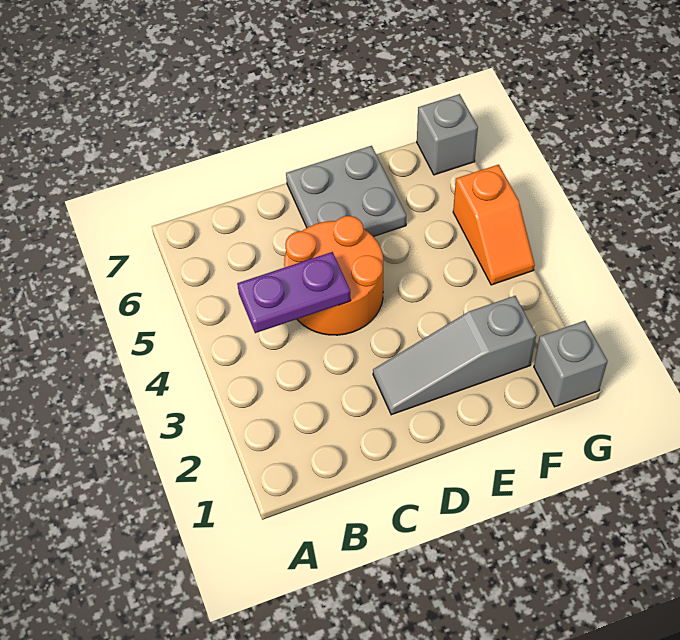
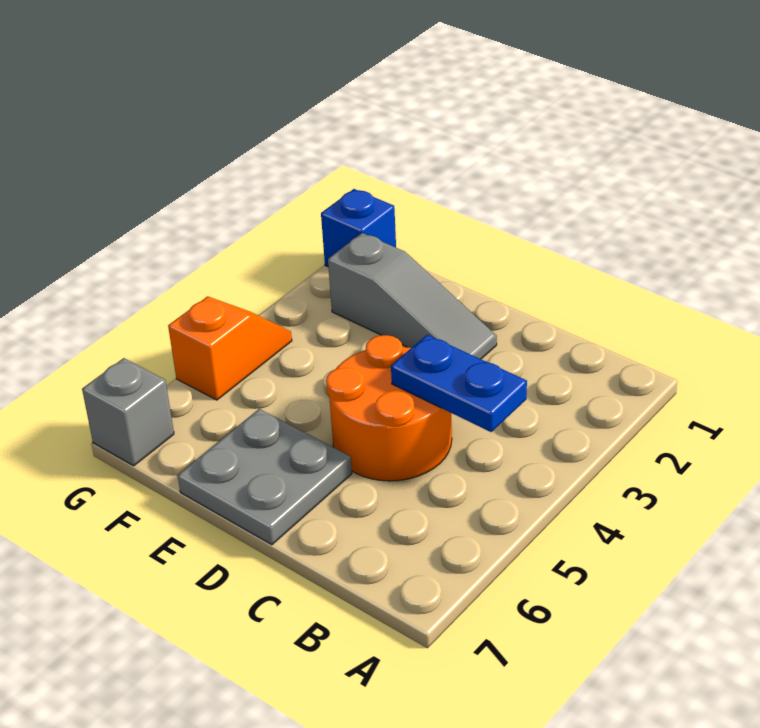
purple 1x2 plate [237,252,351,333] -> blue 1x2 plate [391,335,527,432]
grey 1x1 brick [534,321,608,407] -> blue 1x1 brick [321,189,396,267]

